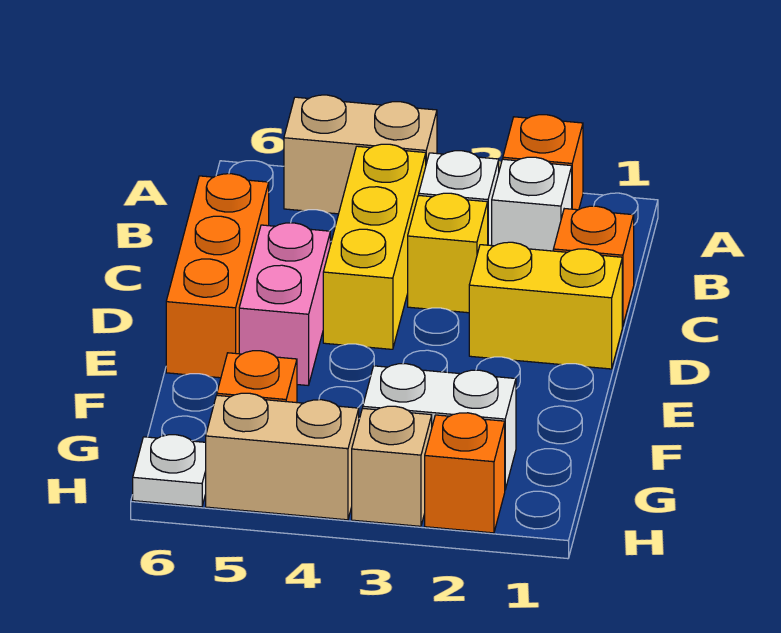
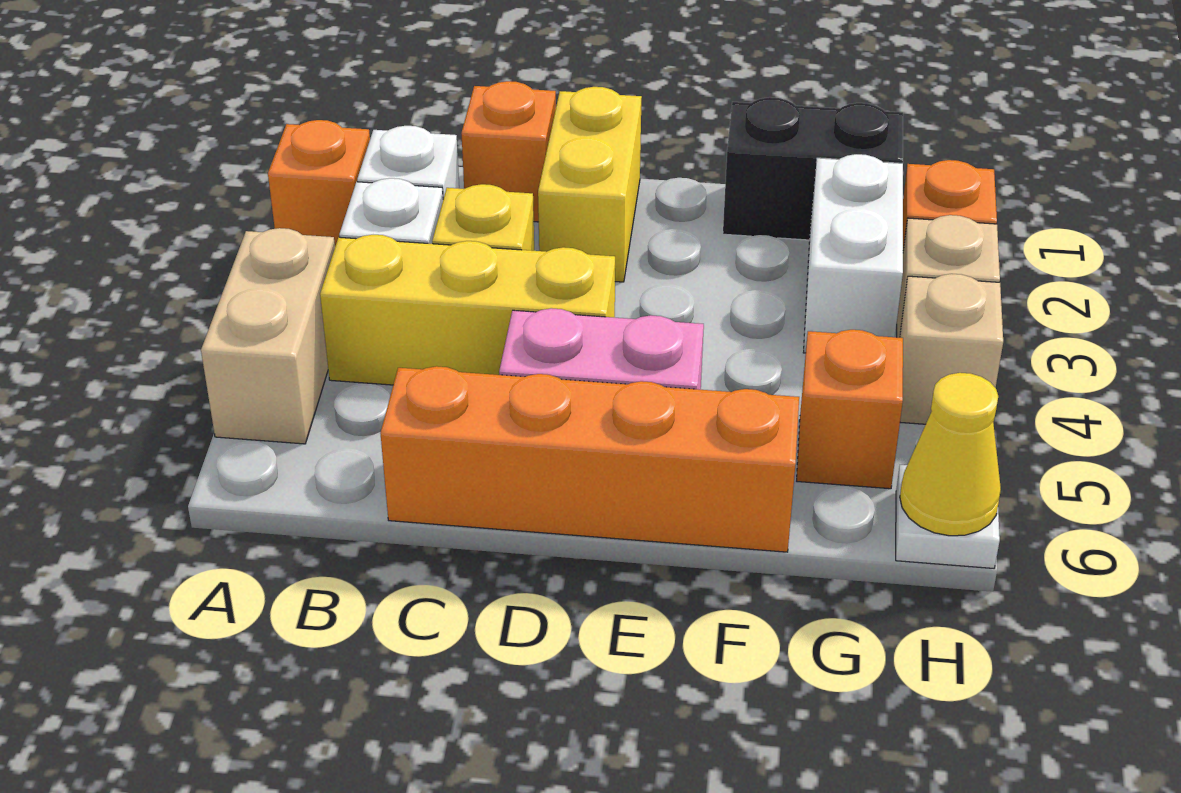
orange 1x3 brick [166,174,269,378] -> orange 1x4 brick [380,366,799,552]
none -> black 1x2 brick [723,97,903,240]
tan 1x2 brick [206,393,359,520] -> tan 1x1 brick [900,274,1003,424]
none -> yellow 1x1 cone [900,373,1001,536]

